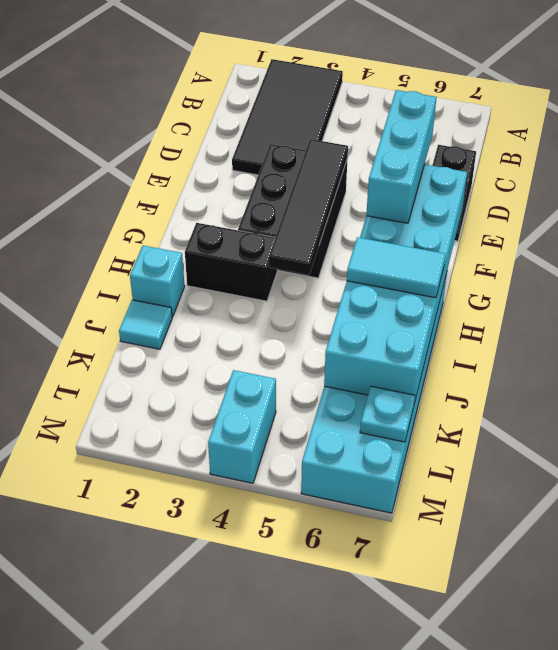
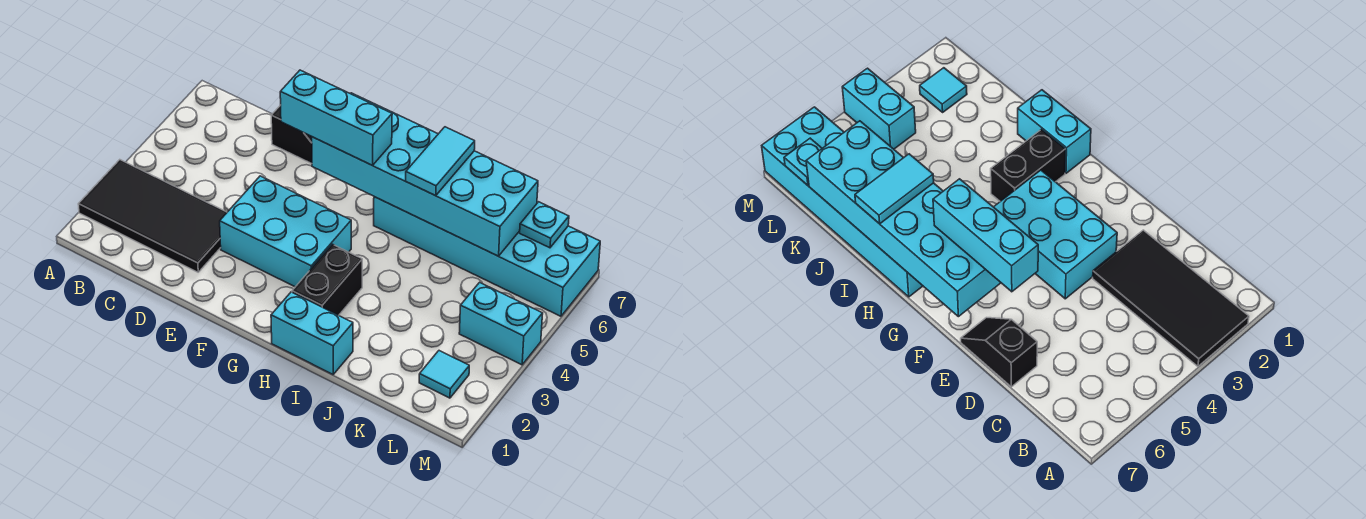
black 2x3 brick [238,144,348,278] -> cyan 2x3 brick [220,176,351,287]
black 1x4 tile [269,139,348,275] -> none
cyan 1x1 brick [130,246,185,317] -> cyan 1x2 brick [271,292,353,374]
cyan 1x1 tile [119,300,172,349] -> cyan 1x1 tile moved to [419,351,469,398]

